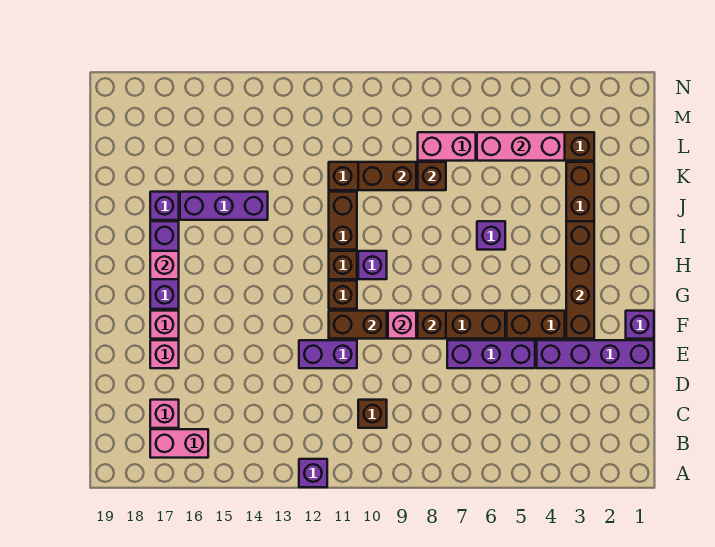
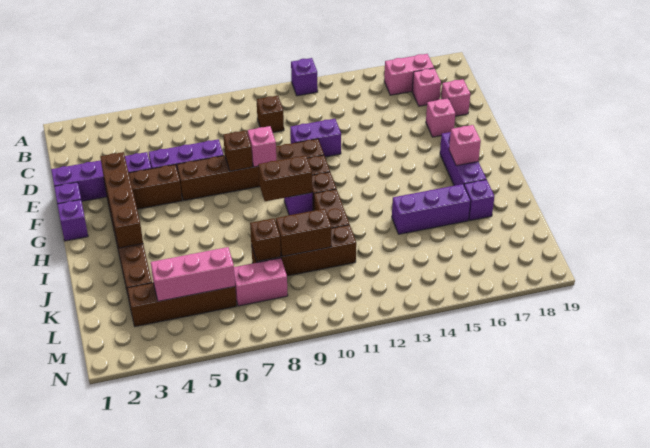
brown 1x2 brick [329,311,387,339] -> brown 1x2 brick moved to [258,155,312,201]
pink 1x1 brick [150,311,179,339] -> pink 1x1 brick moved to [441,79,470,116]
purple 1x1 brick [477,221,505,250] -> purple 1x1 brick moved to [57,200,88,241]

